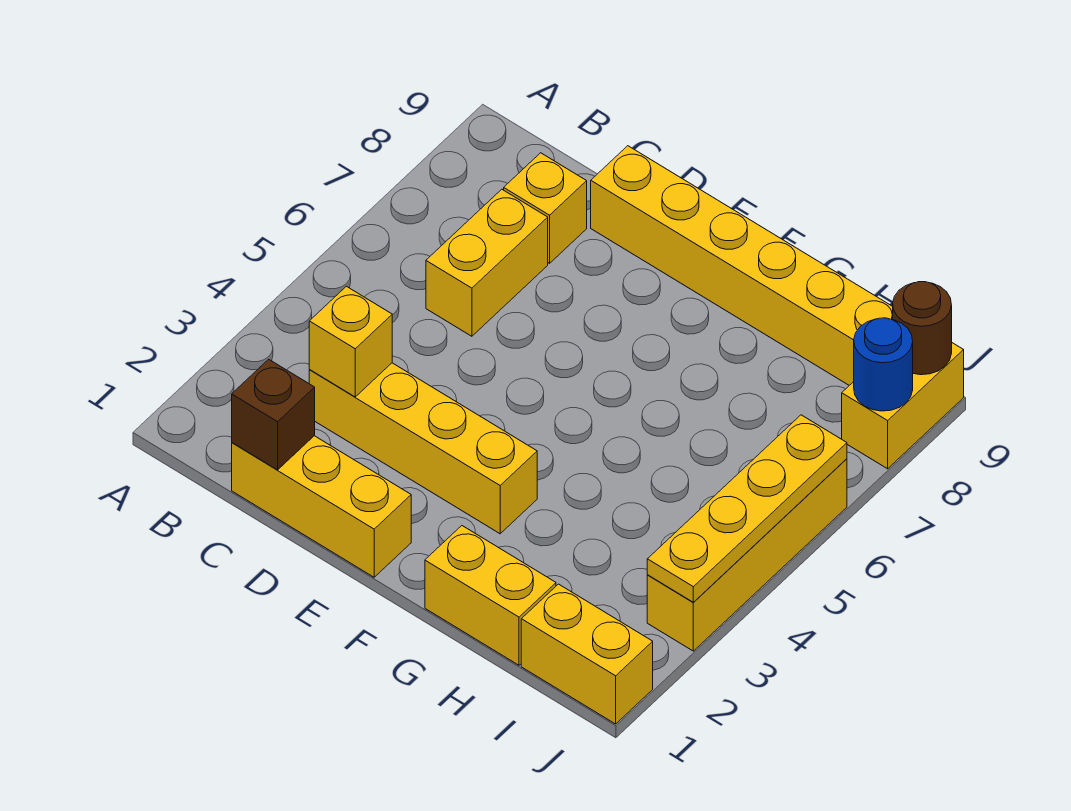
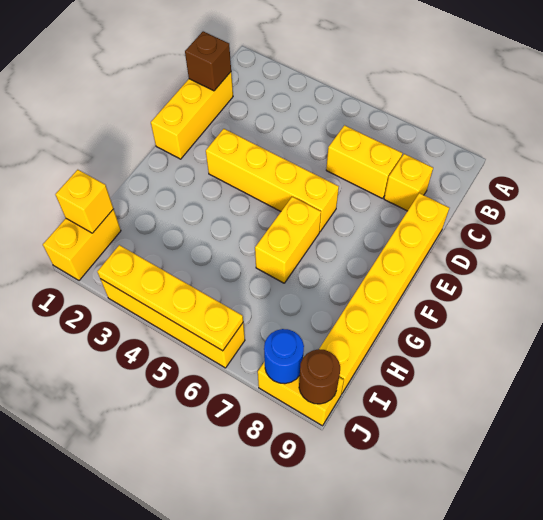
yellow 1x4 brick [309,363,537,534] -> yellow 1x4 brick turned to [206,129,339,232]
yellow 1x1 brick [309,286,392,397] -> yellow 1x1 brick moved to [55,170,113,233]
yellow 1x2 brick [425,526,556,665] -> yellow 1x2 brick moved to [255,197,321,283]

